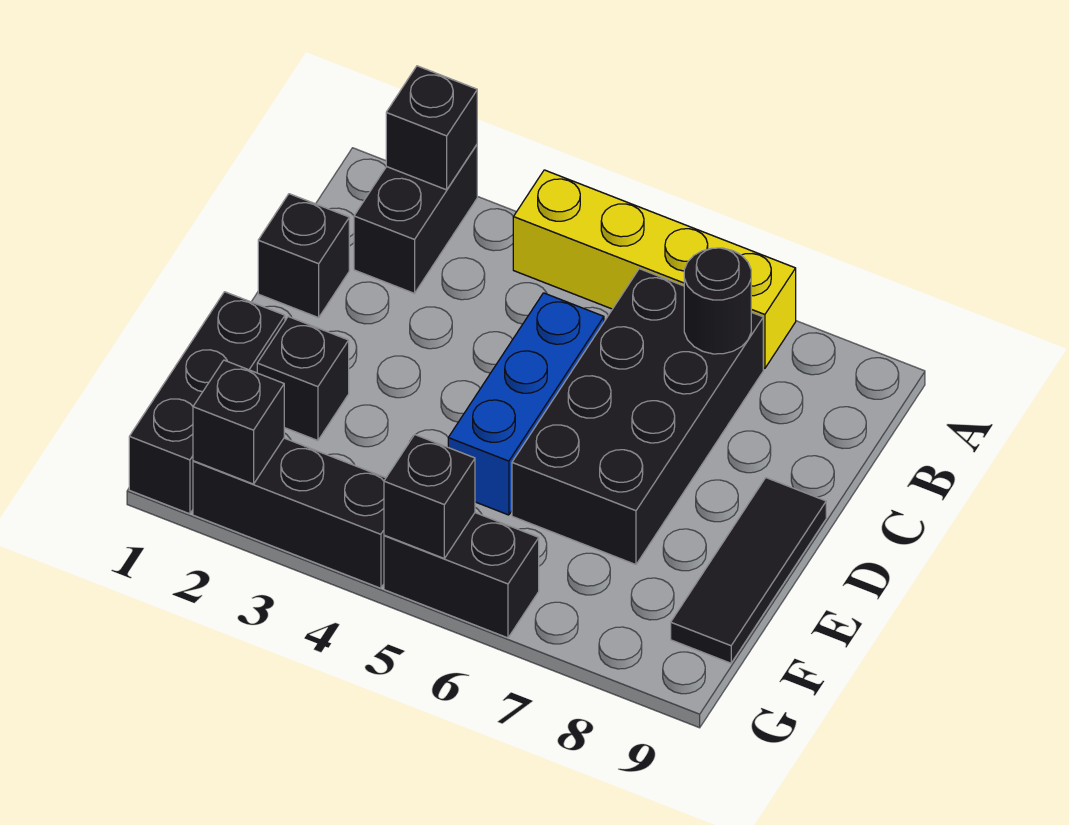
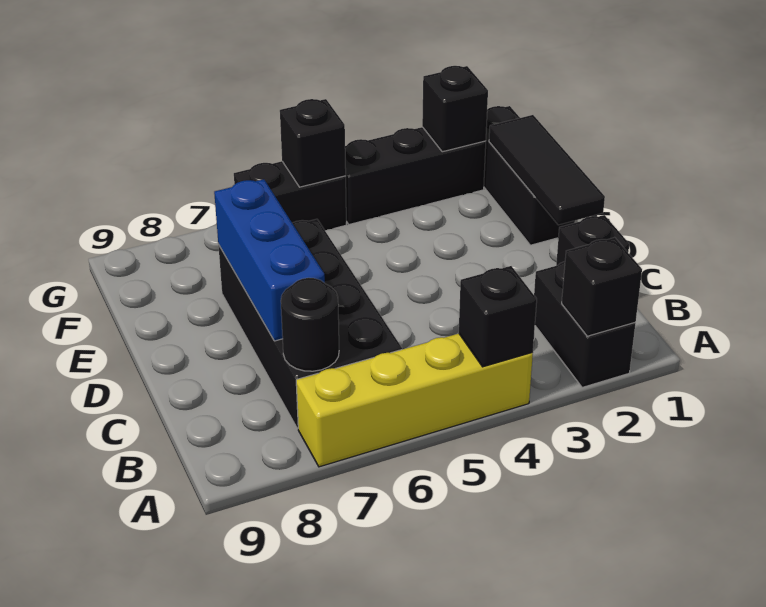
blue 1x3 brick [448,293,604,515] -> blue 1x3 brick moved to [214,179,325,341]
black 1x3 tile [671,478,826,663] -> black 1x3 tile moved to [489,115,605,225]
black 1x1 brick [257,317,349,441] -> black 1x1 brick moved to [459,266,537,367]

